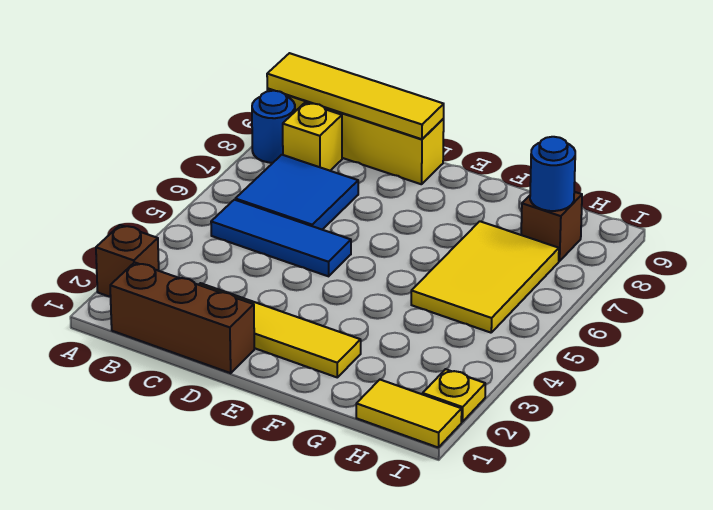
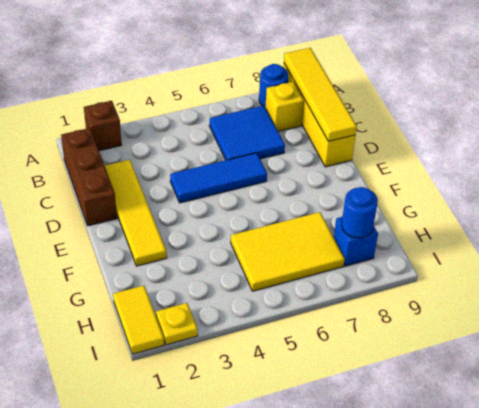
blue 1x3 tile [211,200,351,276] -> blue 1x3 tile turned to [170,153,267,203]
brown 1x1 brick [521,192,582,261] -> blue 1x1 brick [334,217,378,266]

